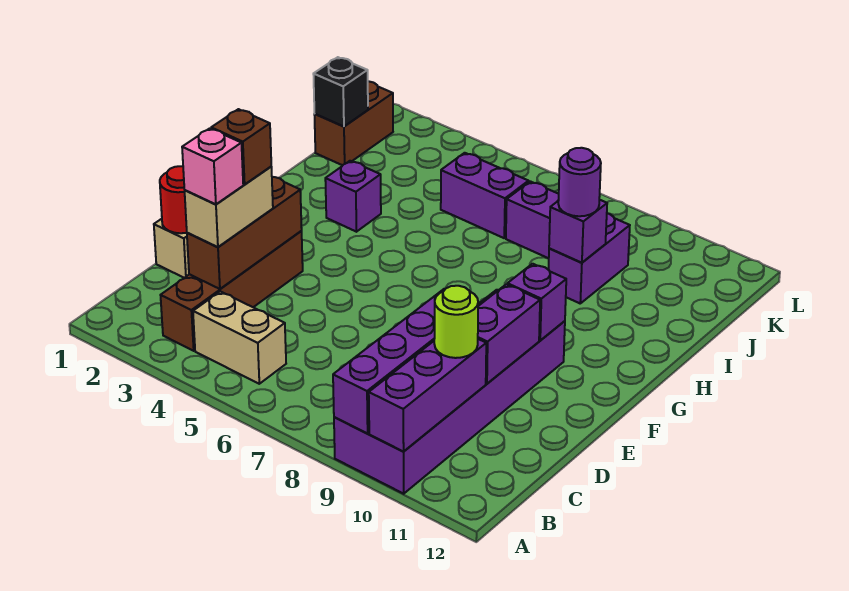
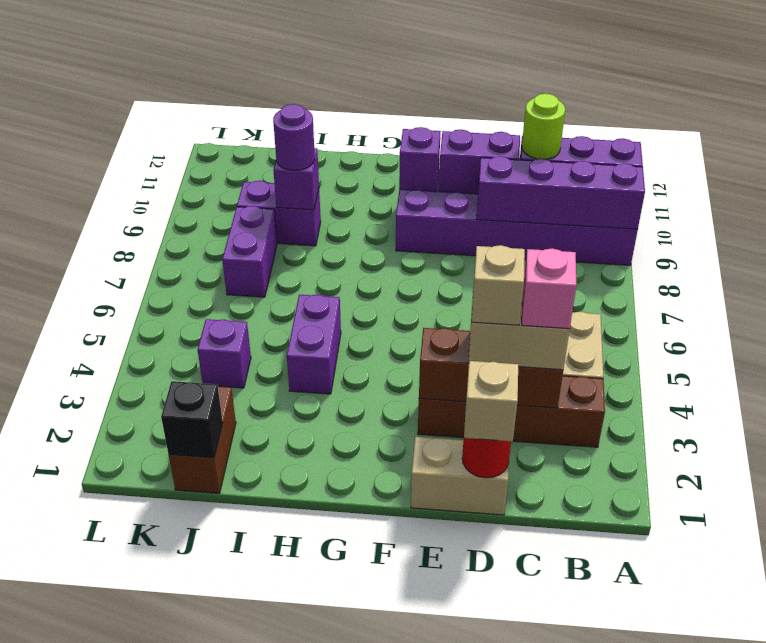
none -> tan 1x1 brick [464,361,518,442]
brown 1x1 brick [211,109,271,184] -> tan 1x1 brick [471,245,525,325]
purple 1x1 brick [325,161,381,232] -> purple 1x1 brick moved to [197,319,251,388]
brown 1x2 brick [314,81,393,165] -> brown 1x2 brick turned to [169,386,236,493]
purple 1x2 brick [441,153,529,238] -> purple 1x2 brick moved to [287,295,341,394]

